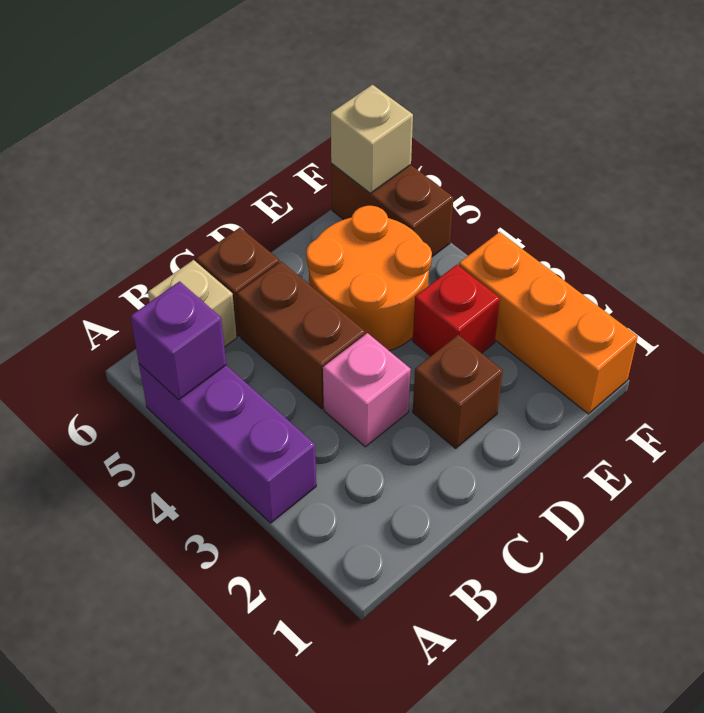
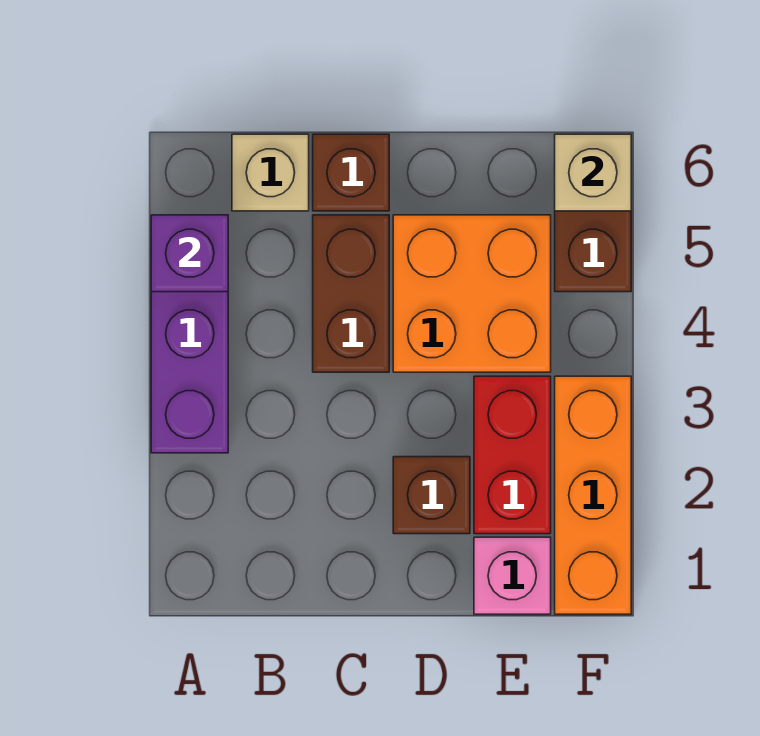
pink 1x1 brick [323,333,411,447] -> pink 1x1 brick moved to [474,537,551,614]
orange 2x2 round brick [306,206,432,351] -> orange 2x2 brick [393,215,551,372]
red 1x1 brick [413,265,500,356] -> red 1x2 brick [474,376,551,534]

